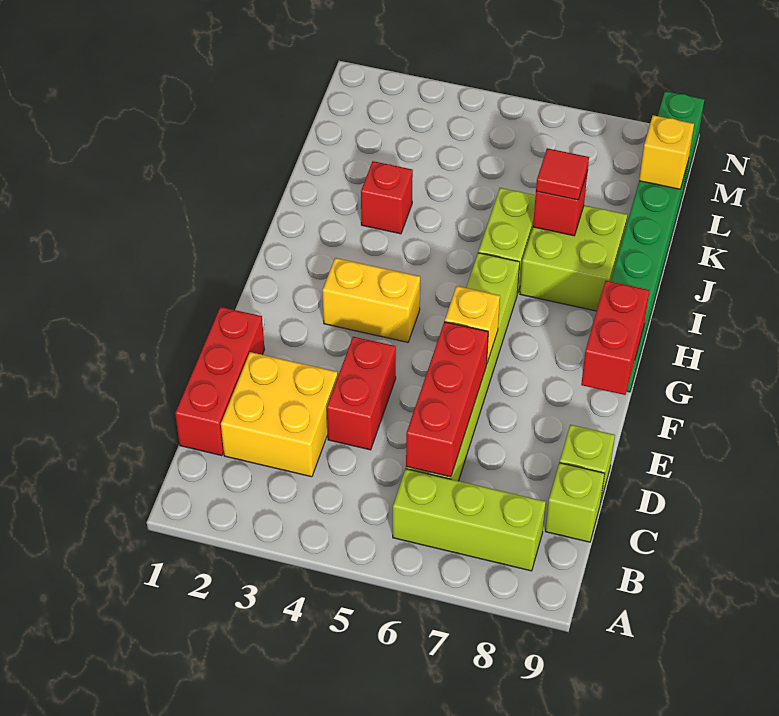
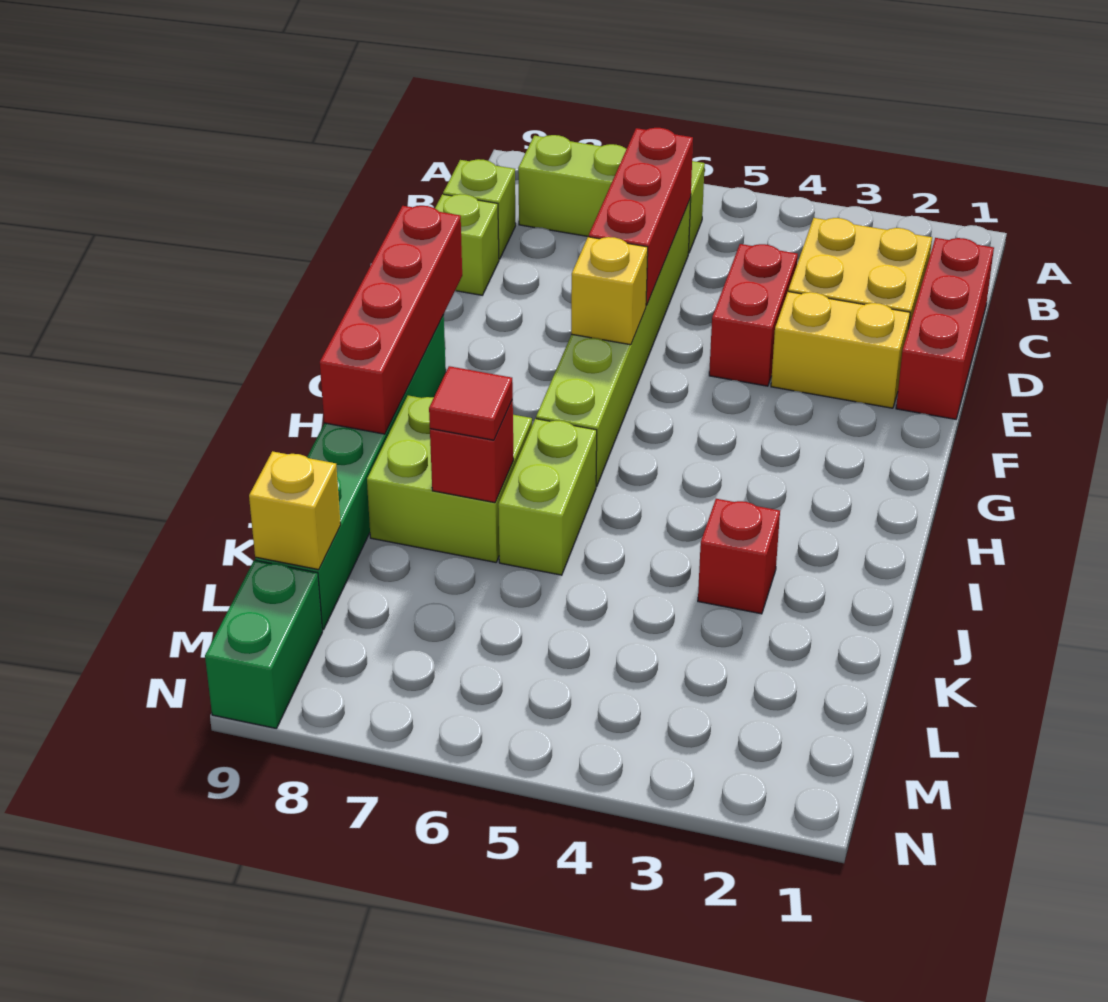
red 1x2 brick [581,281,650,395] -> red 1x4 brick [320,206,462,434]
yellow 1x2 brick [322,258,420,342] -> yellow 1x2 brick moved to [771,292,910,408]

